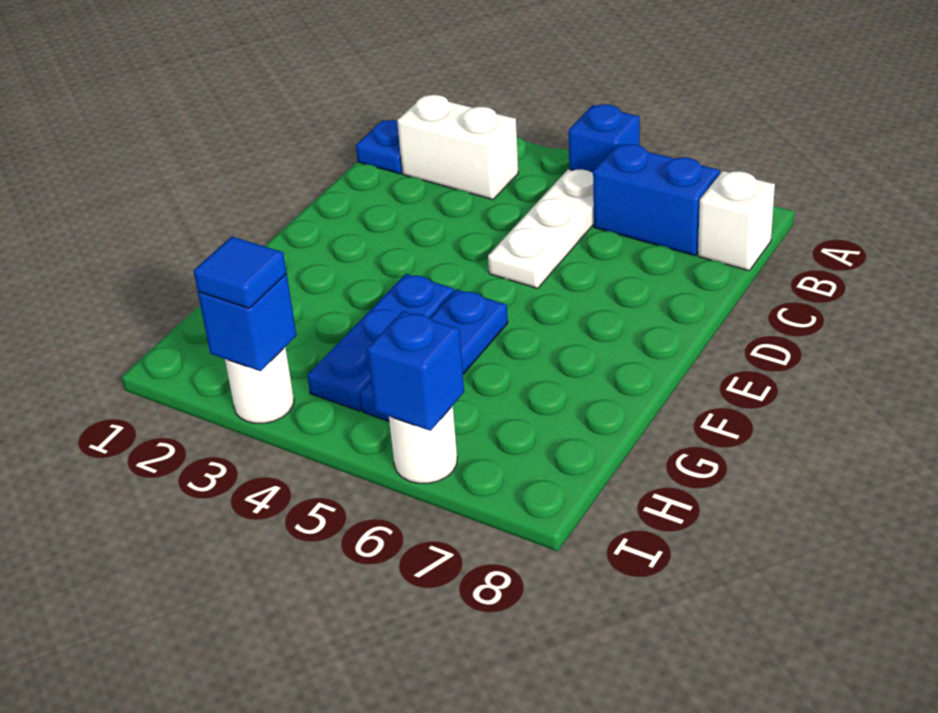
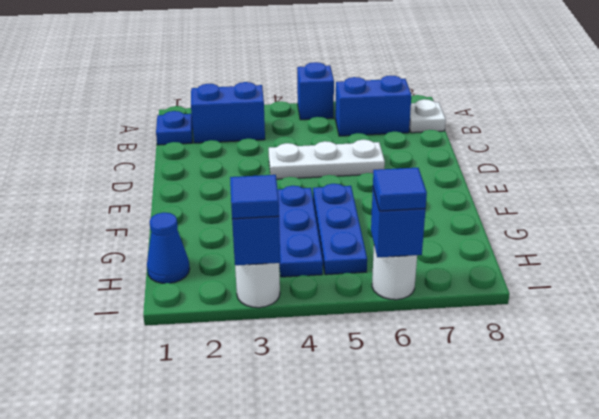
white 1x2 brick [397,95,518,200] -> blue 1x2 brick [191,82,265,143]
white 1x3 plate [488,169,594,288] -> white 1x3 plate turned to [269,140,385,179]
white 1x1 brick [698,171,775,271] -> white 1x1 plate [409,99,446,133]
none -> blue 1x1 cone [147,213,190,283]
none -> blue 1x1 tile [373,168,427,211]

